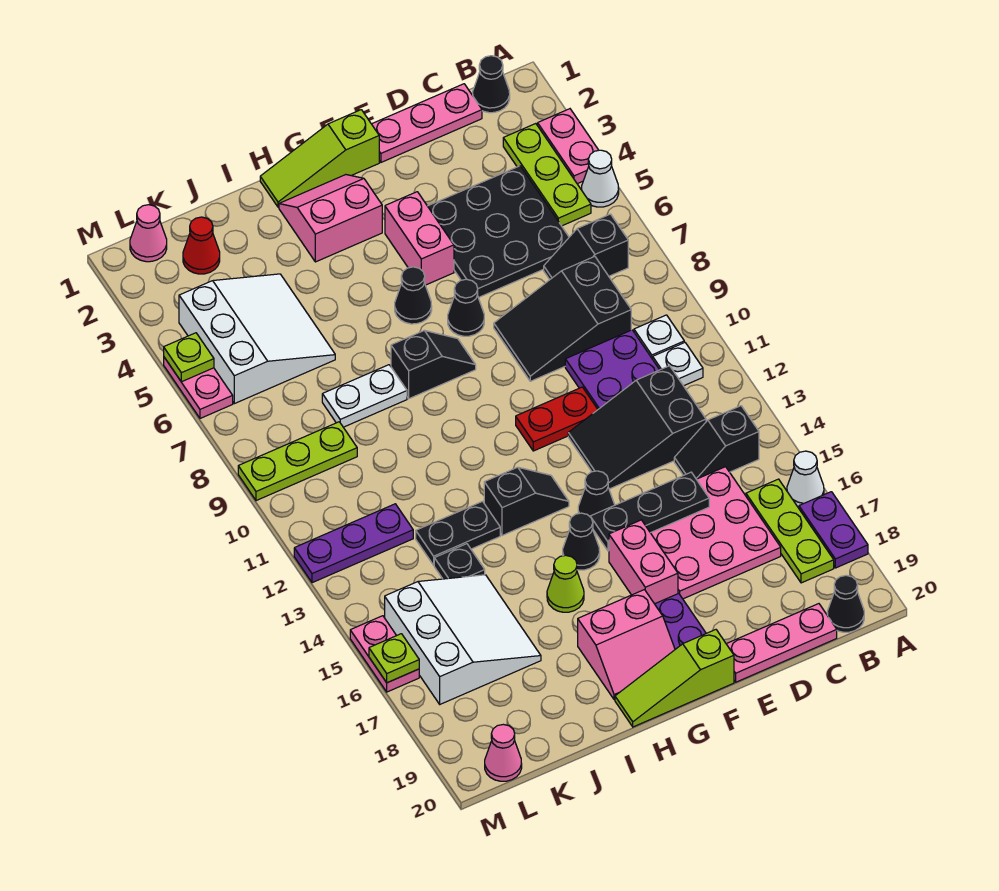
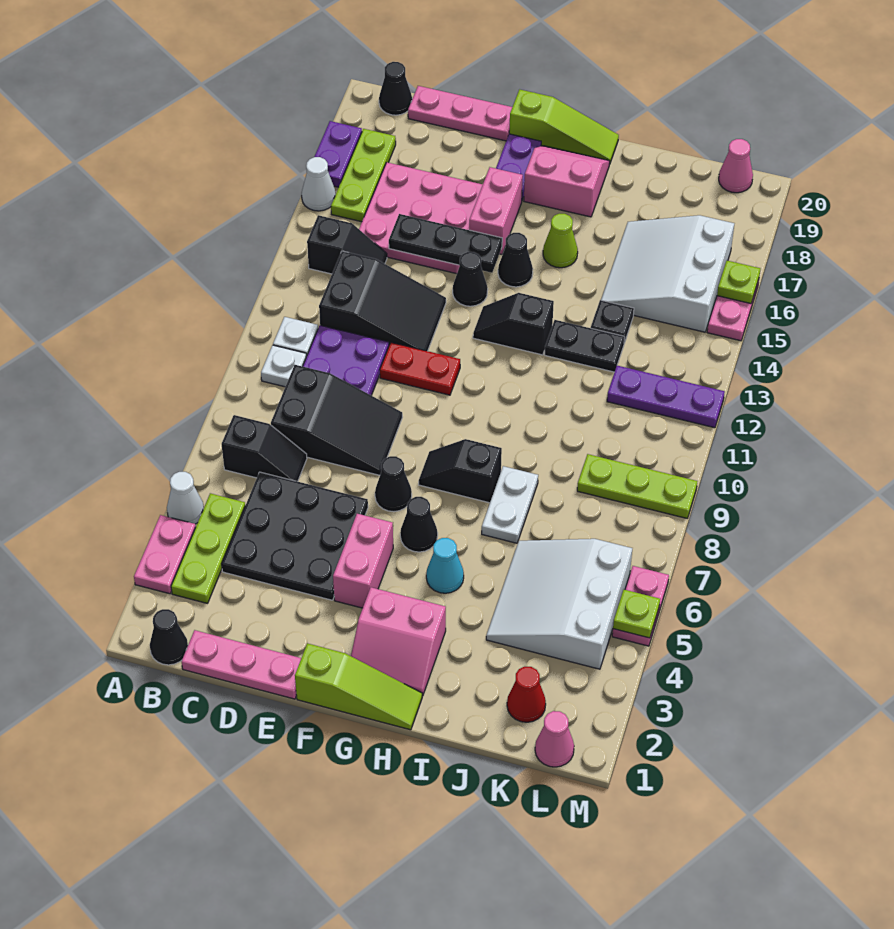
none -> cyan 1x1 cone [426,538,464,593]
white 1x2 plate [322,365,407,427] -> white 1x2 plate turned to [482,466,538,543]

